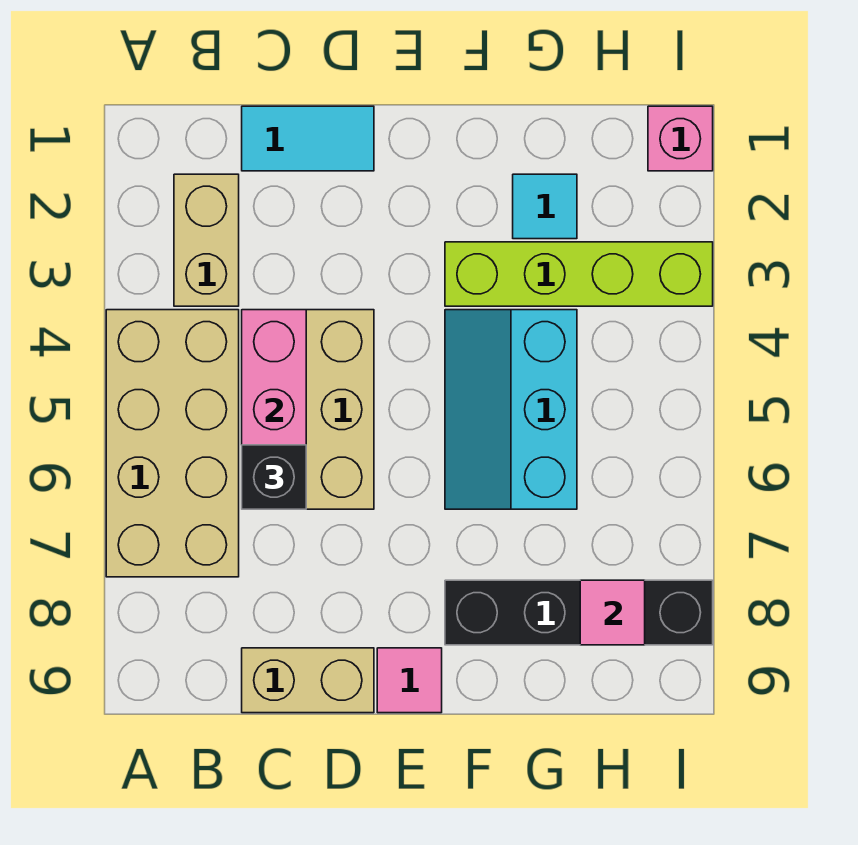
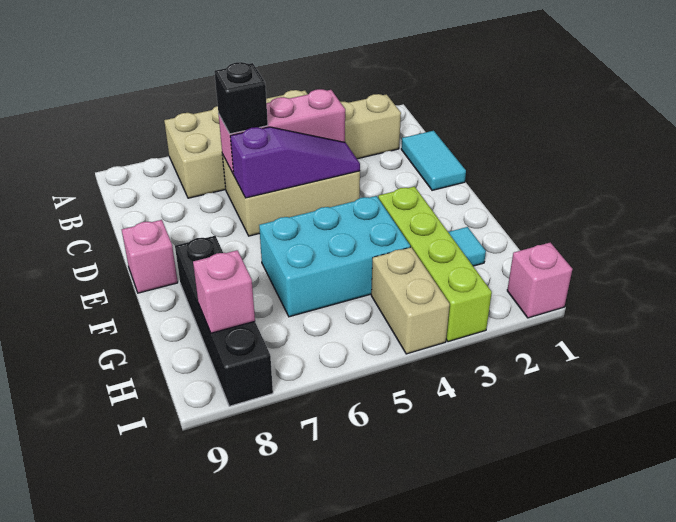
tan 1x2 brick [242,648,374,713] -> tan 1x2 brick moved to [371,247,450,354]
none -> purple 1x3 slope [230,127,360,198]
pink 1x1 tile [377,648,442,713] -> pink 1x1 brick [122,220,178,293]
cyan 2x3 slope [445,310,577,509] -> cyan 2x3 brick [259,196,411,317]
pink 1x1 tile [580,580,645,645] -> pink 1x1 brick [193,250,255,333]

